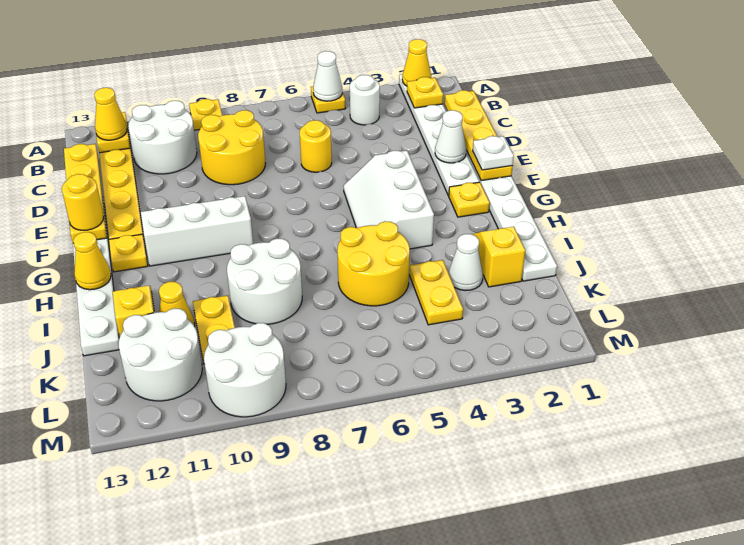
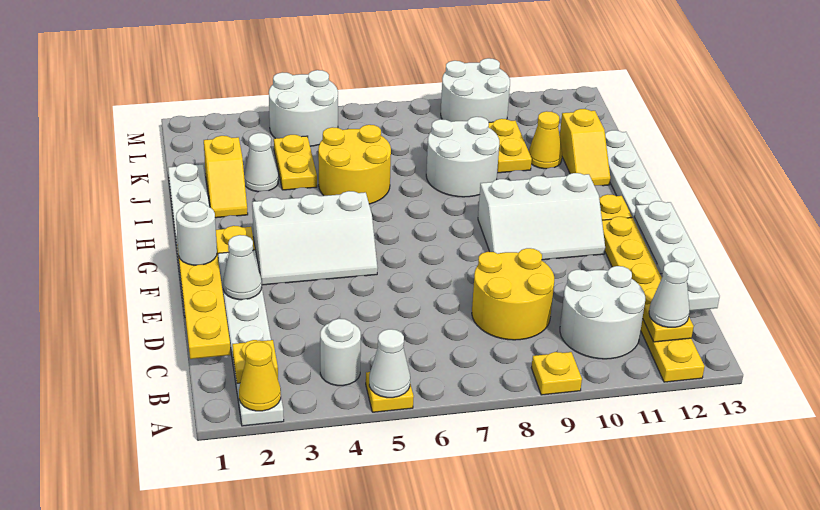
yellow 1x1 cone [94,88,127,140] -> white 1x1 cone [649,262,690,327]
yellow 1x4 plate [64,144,107,242] -> white 1x4 plate [634,201,720,311]
yellow 1x1 round brick [300,120,332,172] -> none
white 1x1 plate [473,136,514,170] -> white 1x1 round brick [176,201,217,265]
white 2x3 slope [344,150,434,249] -> white 2x3 slope turned to [252,191,378,285]
yellow 1x1 round brick [62,174,104,230] -> none
yellow 1x1 cone [73,232,111,290] -> none
white 2x2 round brick [119,308,202,401] -> white 2x2 round brick moved to [269,70,338,146]

